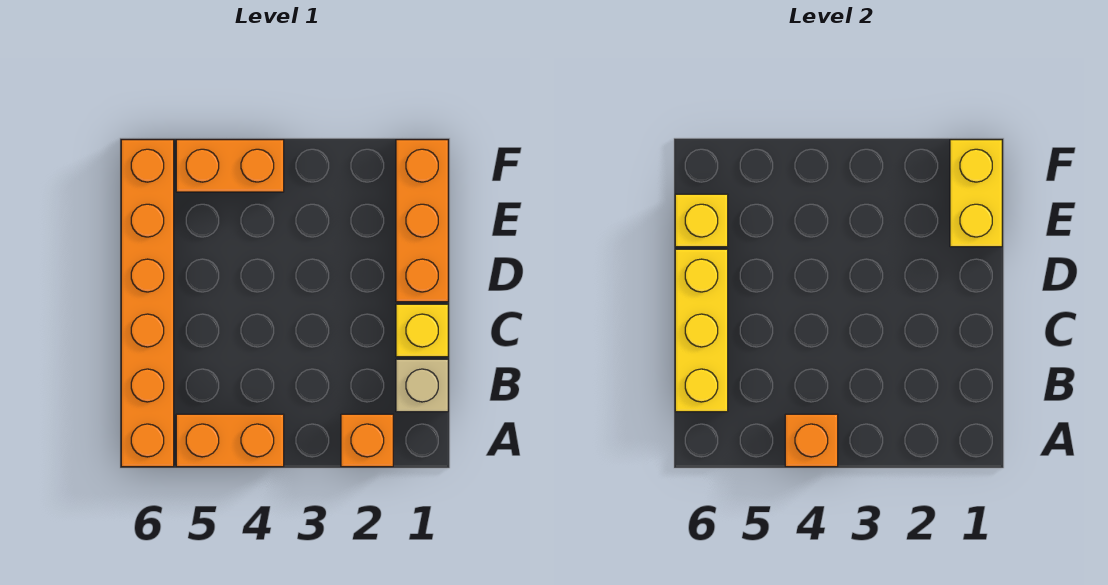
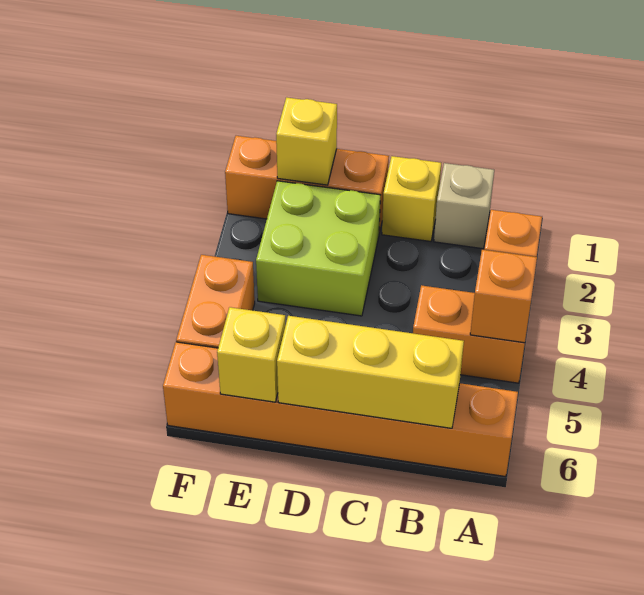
orange 1x2 brick [176,414,284,467] -> orange 1x2 brick turned to [413,285,525,383]
none -> lime 2x2 brick [256,181,380,316]
yellow 1x2 brick [950,140,1002,247] -> yellow 1x1 brick [276,97,337,185]

